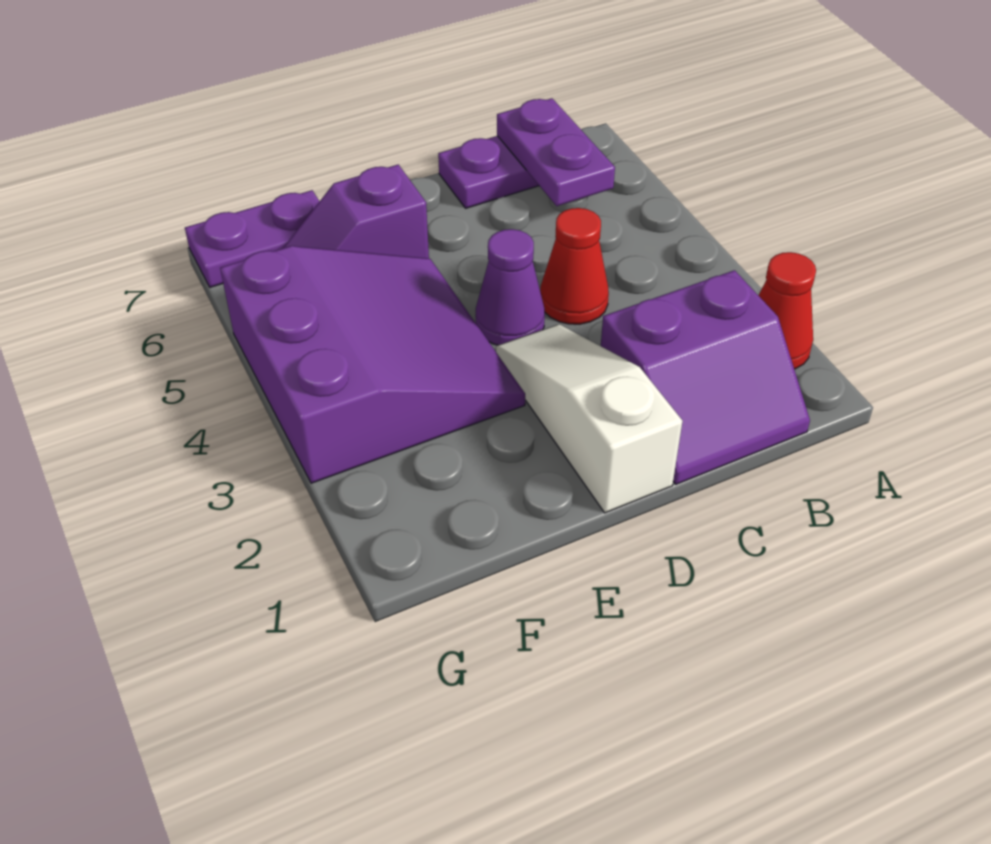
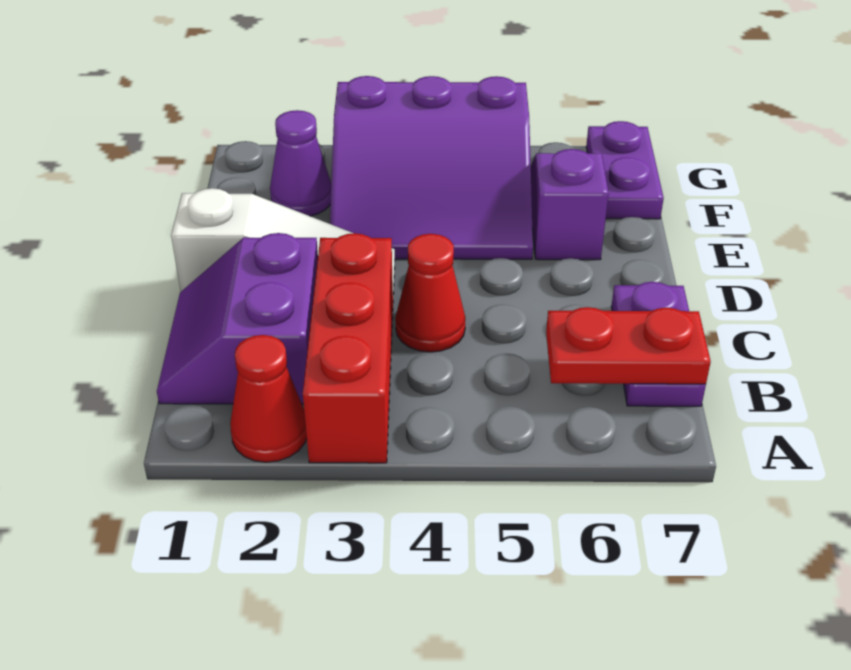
none -> red 1x3 brick [303,233,393,463]
purple 1x2 plate [497,98,615,206] -> red 1x2 plate [546,307,711,384]
purple 1x1 cone [475,229,545,345] -> purple 1x1 cone moved to [270,110,331,216]

